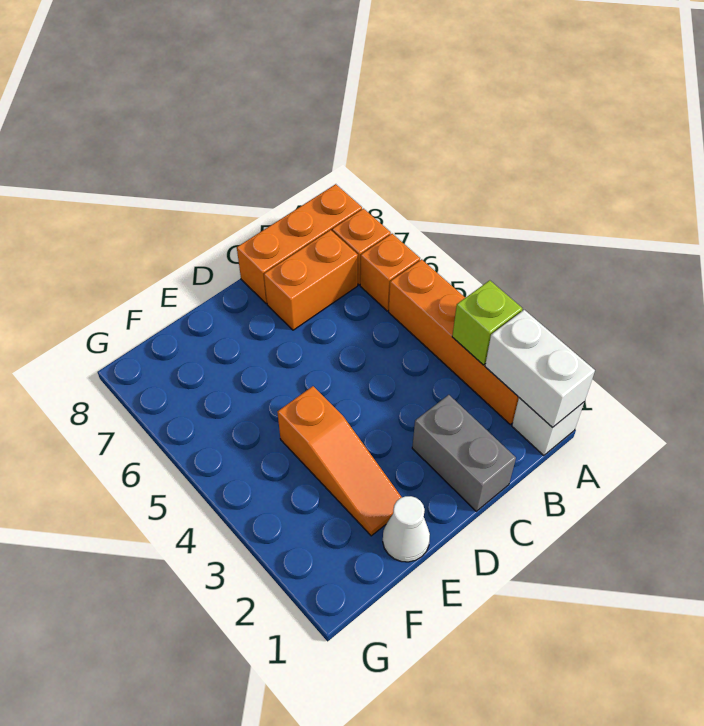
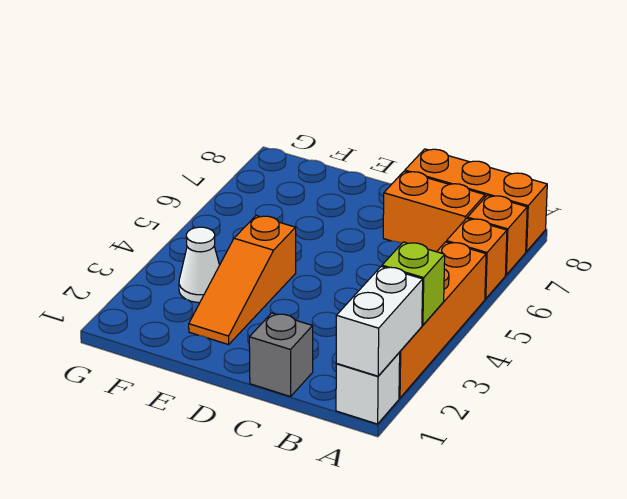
grey 1x2 brick [412,395,516,511] -> grey 1x1 brick [249,313,313,397]
white 1x1 cone [383,496,430,562] -> white 1x1 cone moved to [179,227,220,303]

